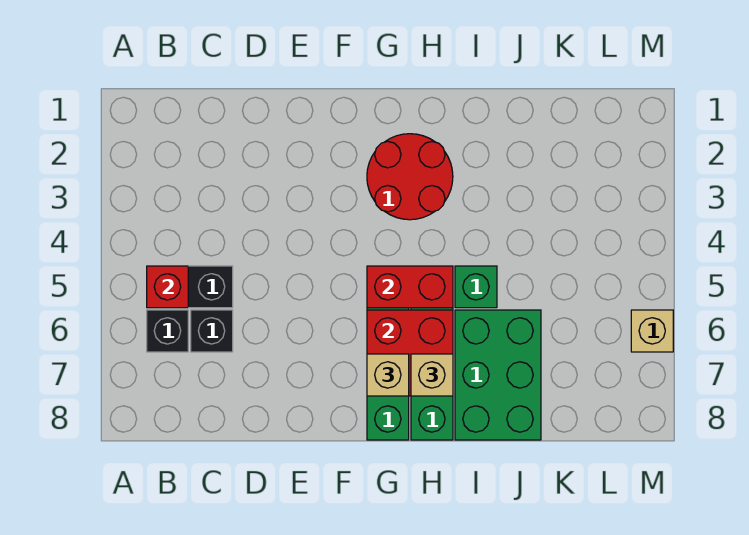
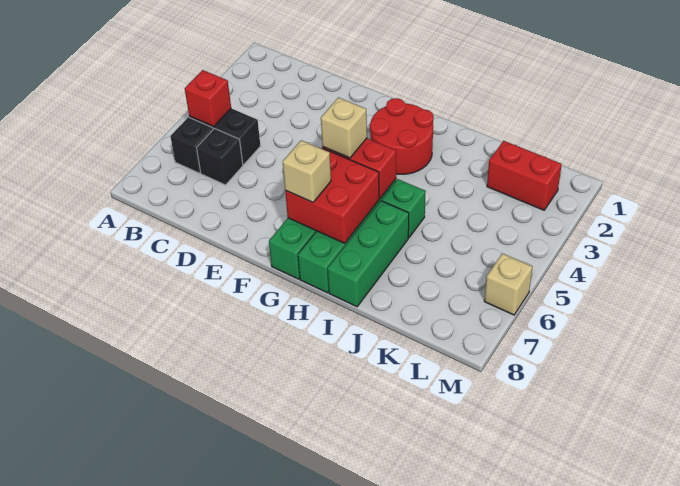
tan 1x1 brick [411,354,453,396] -> tan 1x1 brick moved to [321,97,367,158]
green 2x3 brick [455,310,541,440] -> green 1x3 brick [328,201,409,307]
none -> red 1x2 brick [487,141,562,210]

